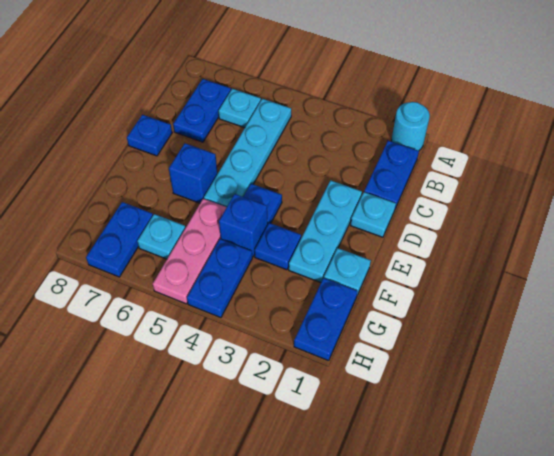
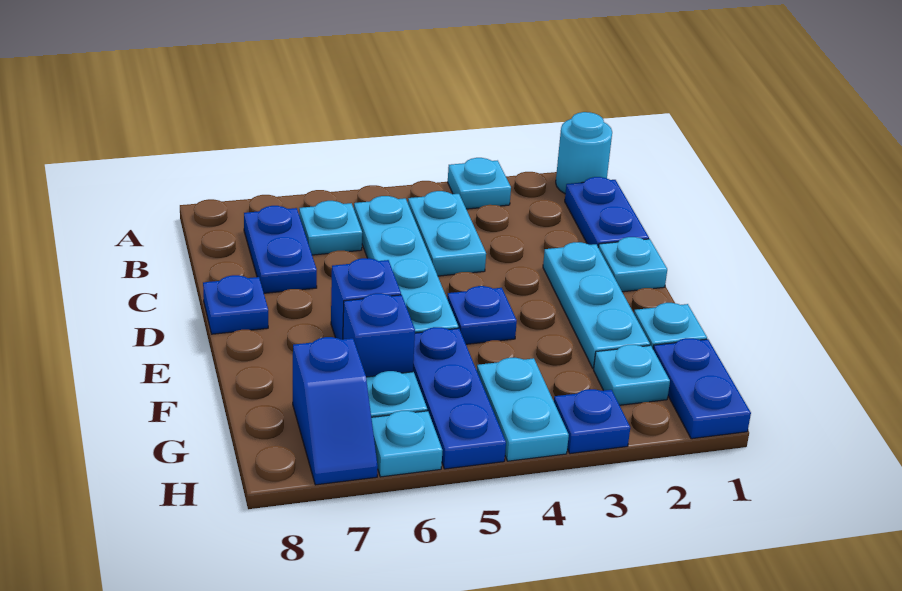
none -> cyan 1x1 plate [448,158,511,209]
none -> cyan 1x2 plate [408,191,486,276]
blue 1x1 plate [254,223,301,270] -> blue 1x1 plate moved to [554,389,630,454]
blue 1x1 brick [219,194,267,257] -> blue 1x1 brick moved to [343,293,415,377]
pink 1x3 plate [153,199,227,304] -> blue 1x3 plate [413,327,506,469]
none -> cyan 1x1 plate [594,345,670,405]
blue 1x2 plate [187,239,252,318] -> cyan 1x2 plate [477,358,569,461]
blue 1x2 plate [86,202,153,277] -> blue 1x2 slope [293,337,378,485]
none -> cyan 1x1 plate [371,411,443,477]

